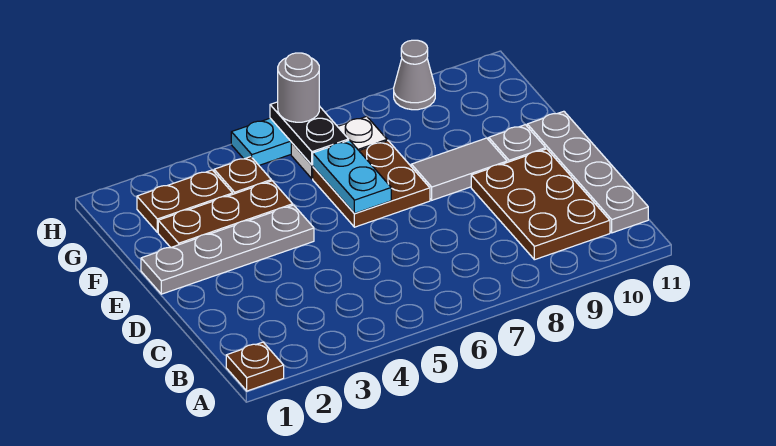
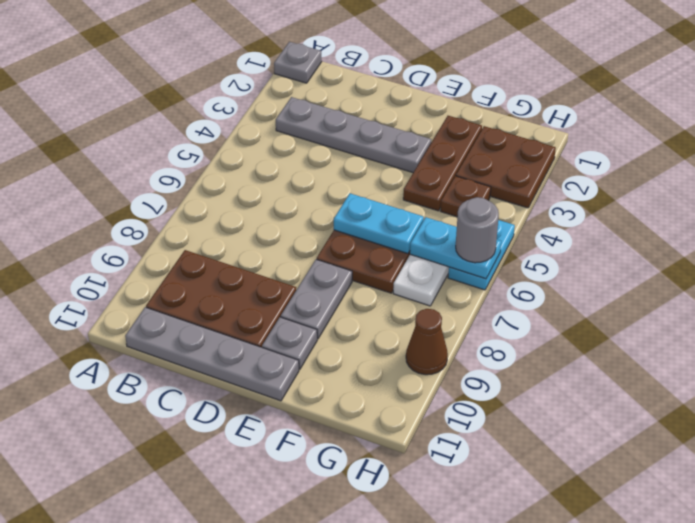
brown 1x1 plate [226,342,284,391] -> grey 1x1 plate [274,42,322,83]
grey 1x4 plate [141,205,314,294] -> grey 1x4 plate turned to [276,97,431,173]
grey 1x2 tile [411,138,507,200] -> grey 1x2 plate [281,259,352,339]
brown 1x2 plate [137,170,233,232] -> brown 2x2 plate [456,126,556,208]
black 1x2 plate [270,102,349,165] -> cyan 1x2 plate [410,217,501,279]
grey 1x1 cone [394,40,435,110] -> brown 1x1 cone [406,309,448,375]

